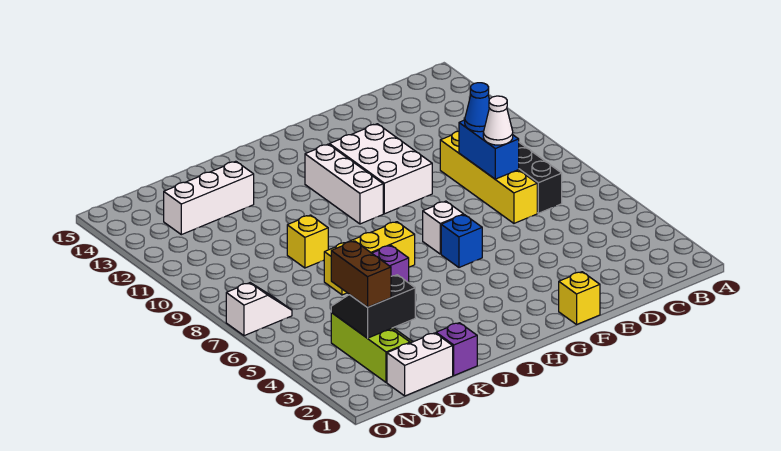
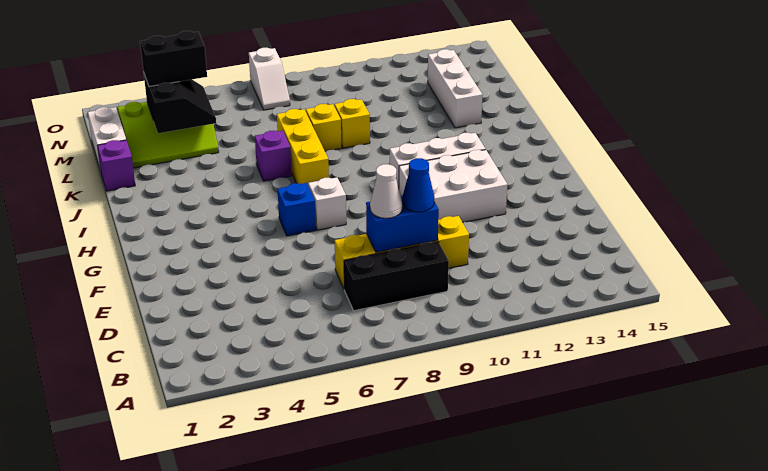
yellow 1x1 brick [559,272,600,324] -> yellow 1x1 brick moved to [306,104,342,152]
brown 1x2 brick [331,241,391,307] -> black 1x2 brick [140,31,207,87]

